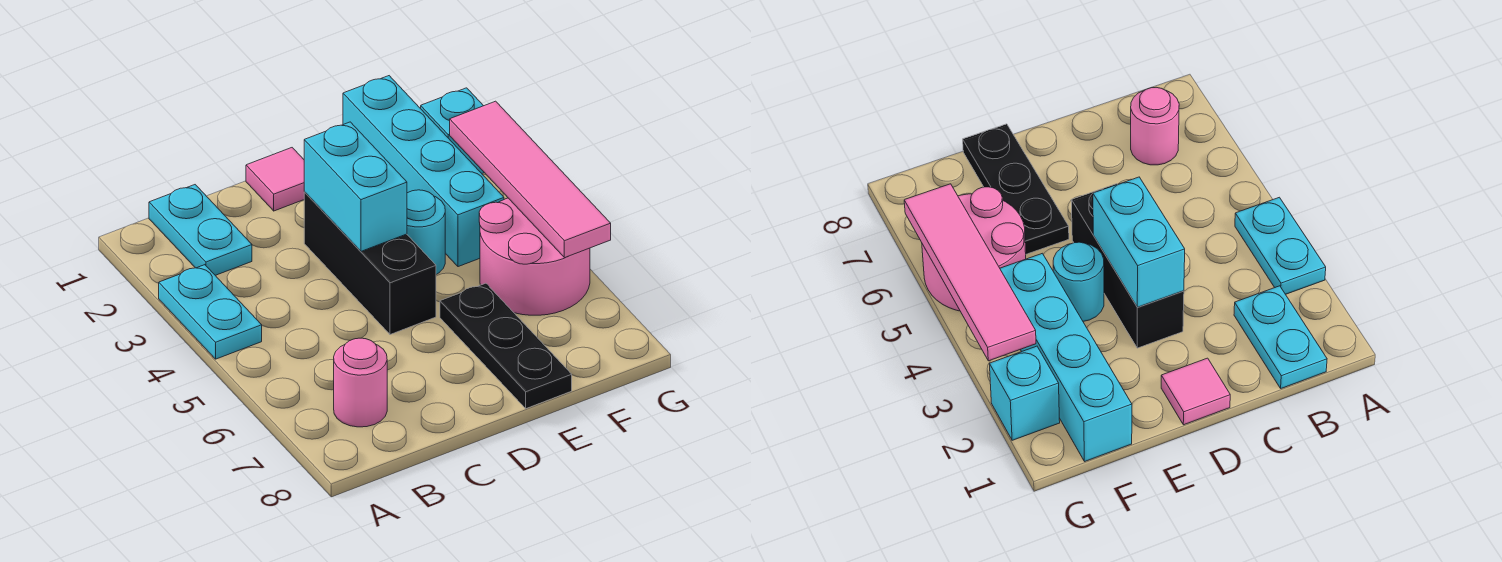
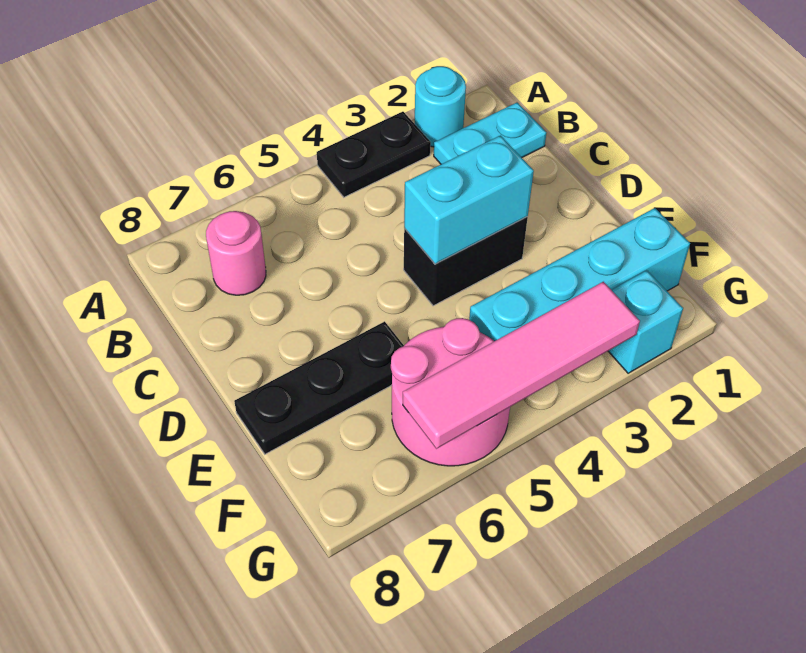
cyan 1x2 plate [159,265,262,359] -> black 1x2 plate [317,112,431,197]
pink 1x1 tile [246,148,304,211] -> none
black 1x3 brick [304,192,436,335] -> black 1x2 brick [404,216,528,306]
cyan 1x1 round brick [407,190,445,274] -> cyan 1x1 round brick moved to [415,66,466,147]

